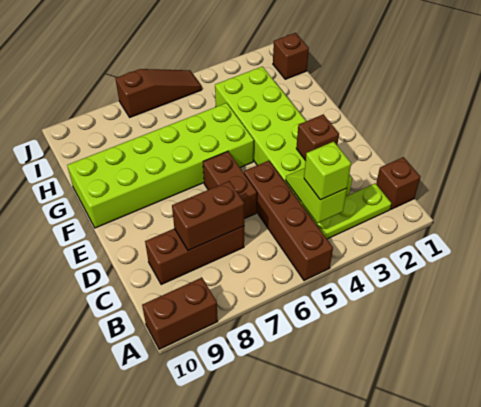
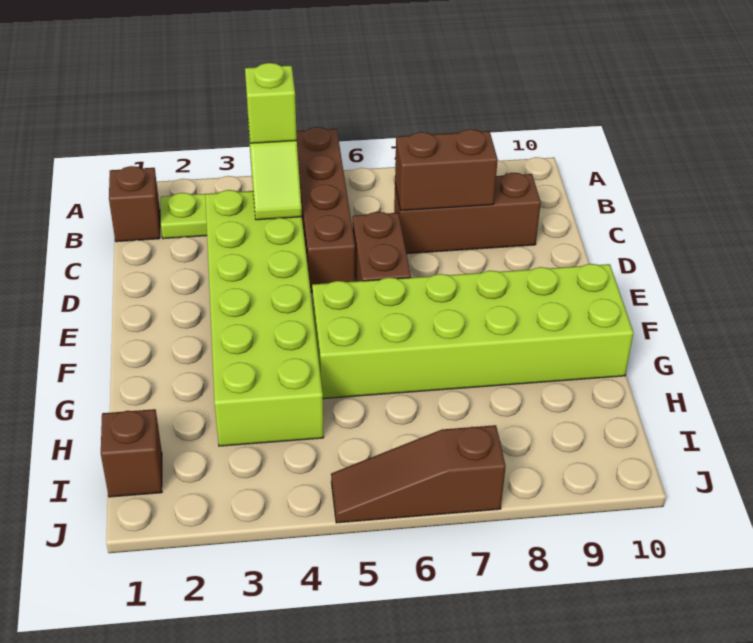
brown 1x2 brick [142,277,218,349] -> none
brown 1x1 brick [296,114,339,161] -> none

